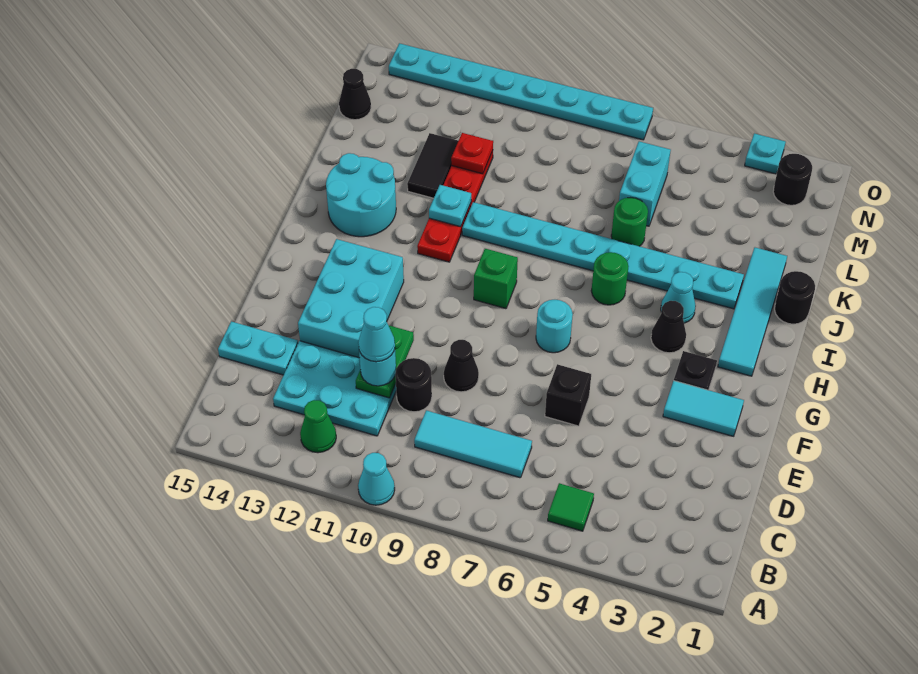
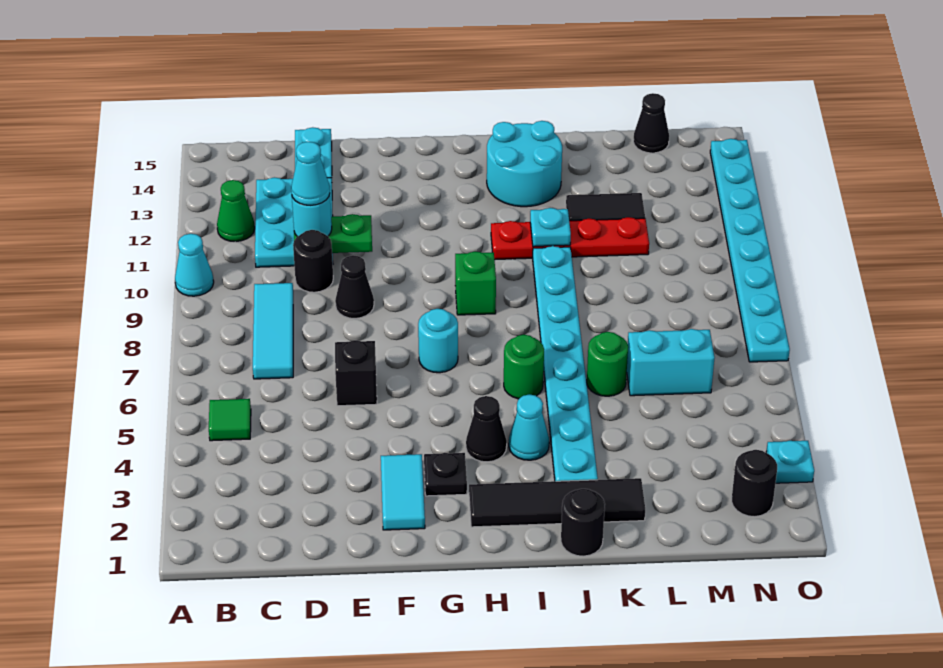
cyan 2x3 brick [298,239,404,358] -> none
cyan 1x4 tile [718,248,787,376] -> black 1x4 tile [469,478,645,527]
red 1x1 plate [451,133,493,174] -> none

